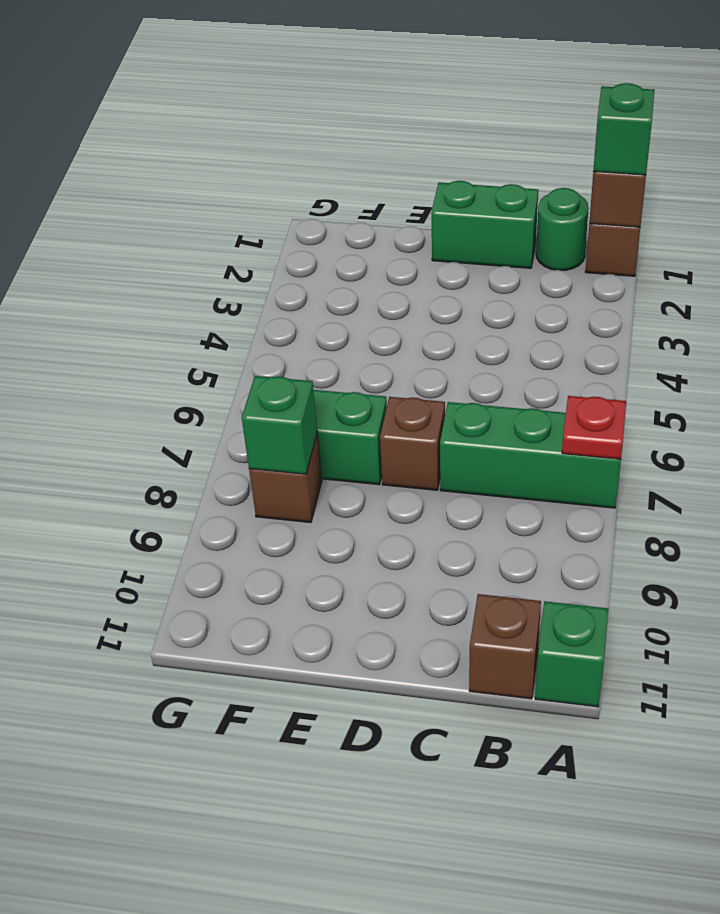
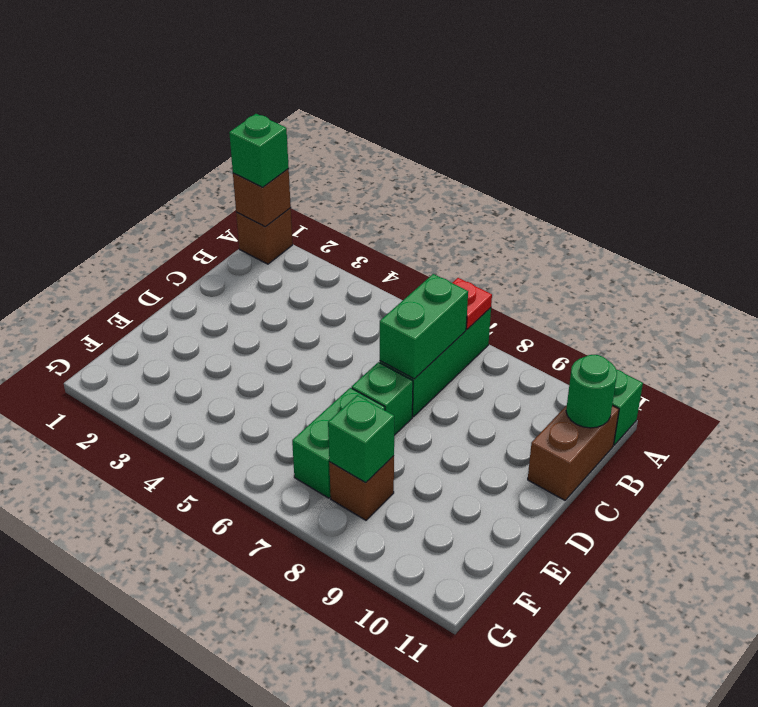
green 1x1 round brick [536,188,589,270] -> green 1x1 round brick moved to [566,355,617,428]
brown 1x1 brick [469,594,541,699] -> brown 1x2 brick [528,405,619,500]
green 1x2 brick [431,181,538,268] -> green 1x2 brick moved to [380,274,468,379]
brown 1x1 brick [380,397,445,490] -> green 1x1 brick [352,362,413,435]

